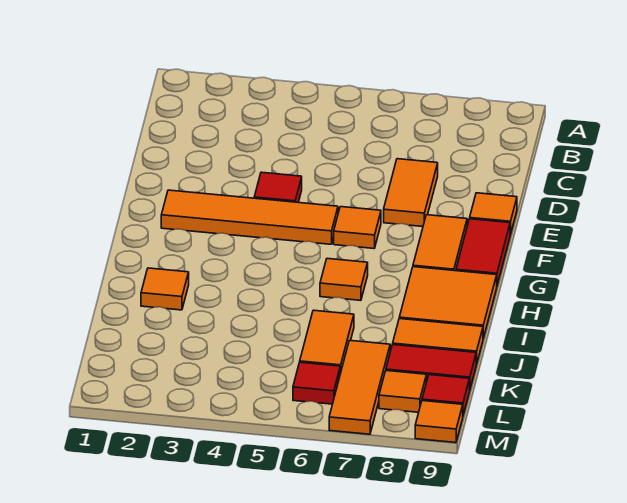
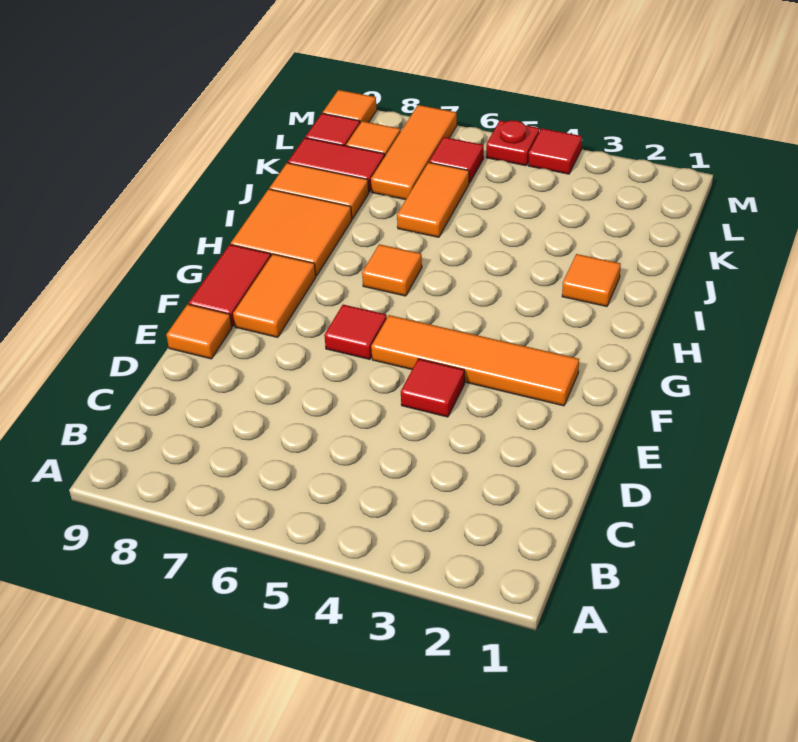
orange 1x2 tile [384,159,438,227] -> none
orange 1x1 tile [334,207,381,248] -> red 1x1 tile [324,305,387,359]
none -> red 1x1 tile [528,128,582,174]
none -> red 1x1 plate [486,121,540,166]

